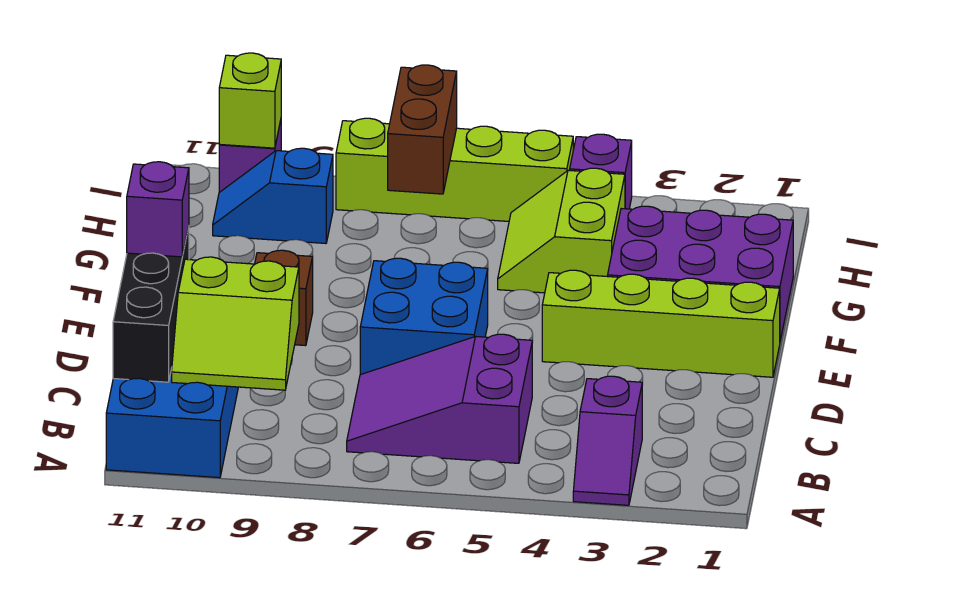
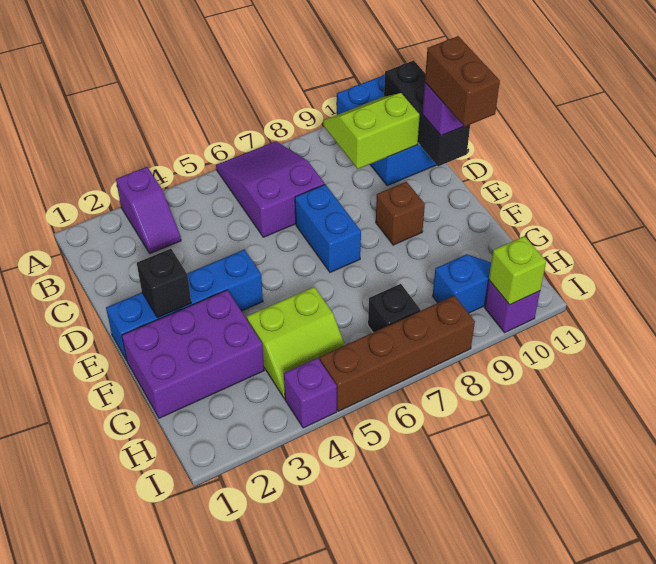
purple 1x2 slope [573,376,642,505] -> purple 1x2 slope turned to [116,167,181,254]
purple 2x3 slope [347,334,532,463] -> purple 2x3 slope turned to [216,141,325,237]
blue 2x2 brick [360,258,488,375] -> blue 1x2 brick [295,184,361,272]
lime 1x4 brick [542,270,780,377] -> blue 1x4 brick [106,249,263,361]
none -> black 1x1 brick [137,249,191,318]
lime 2x2 slope [498,168,625,293] -> lime 2x2 slope turned to [247,287,345,399]
none -> black 1x1 brick [368,284,420,332]
brown 1x2 brick [388,65,457,194] -> brown 1x2 brick moved to [425,36,500,127]
lime 1x4 brick [336,118,573,221] -> brown 1x4 brick [320,296,475,411]

